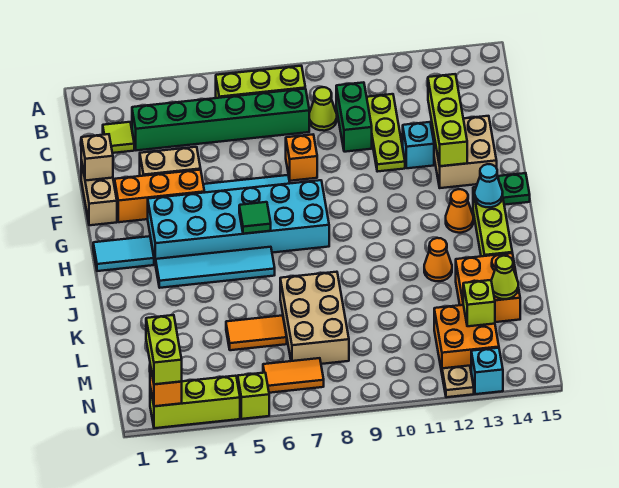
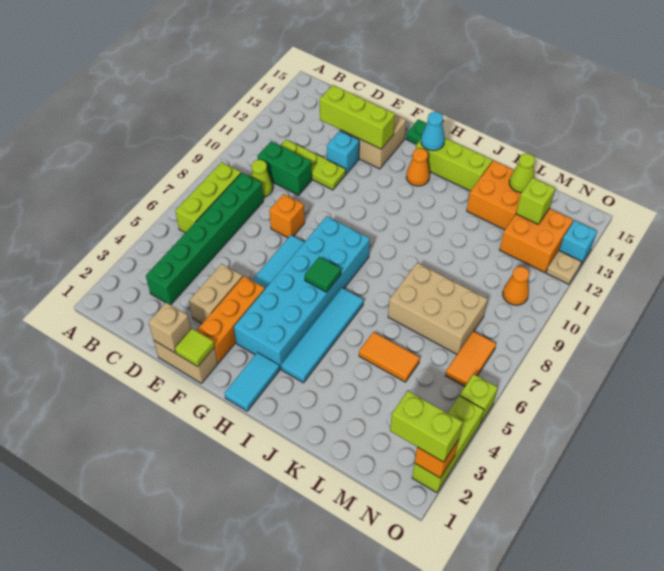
lime 1x1 tile [103,122,134,153] -> lime 1x1 tile moved to [175,328,215,366]
orange 1x1 cone [424,238,452,281] -> orange 1x1 cone moved to [503,267,529,305]
orange 1x2 tile [226,315,287,350] -> orange 1x2 tile turned to [359,332,420,382]

